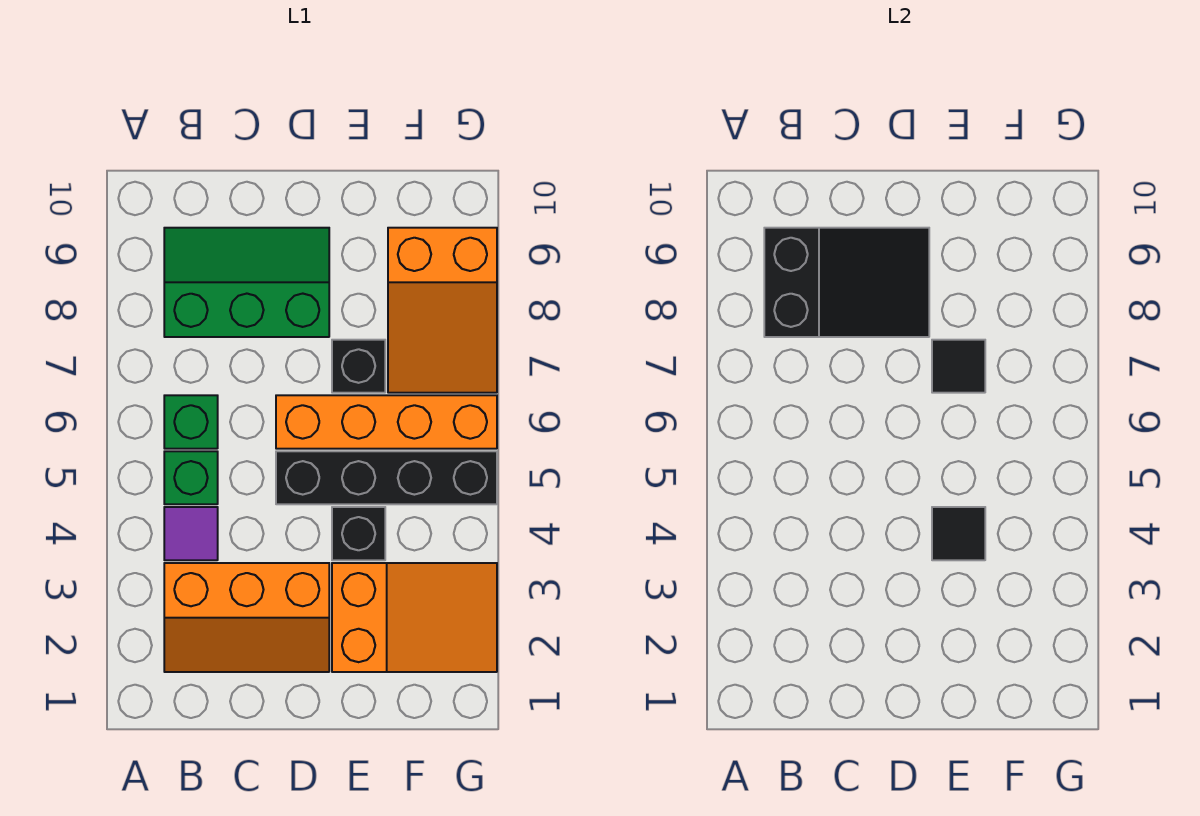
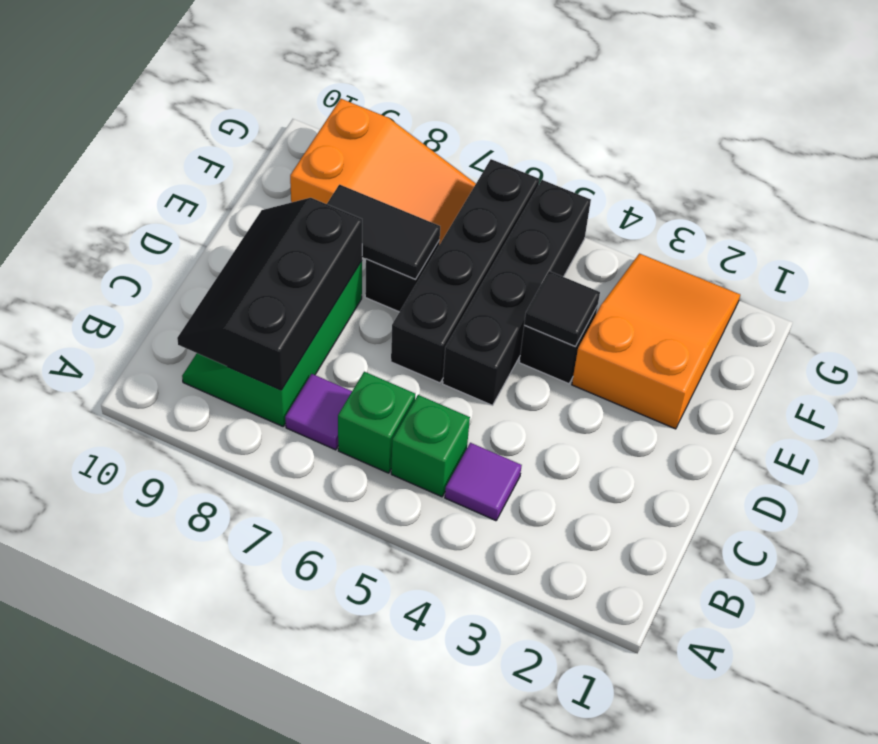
orange 2x3 slope [164,563,329,672] -> none
none -> purple 1x1 tile [285,374,352,450]
black 2x3 slope [764,228,929,337] -> black 2x3 slope turned to [177,198,362,390]
orange 1x4 brick [276,395,497,449] -> black 1x4 brick [391,159,539,383]
black 1x1 tile [932,340,985,393] -> black 1x2 tile [327,185,440,280]

